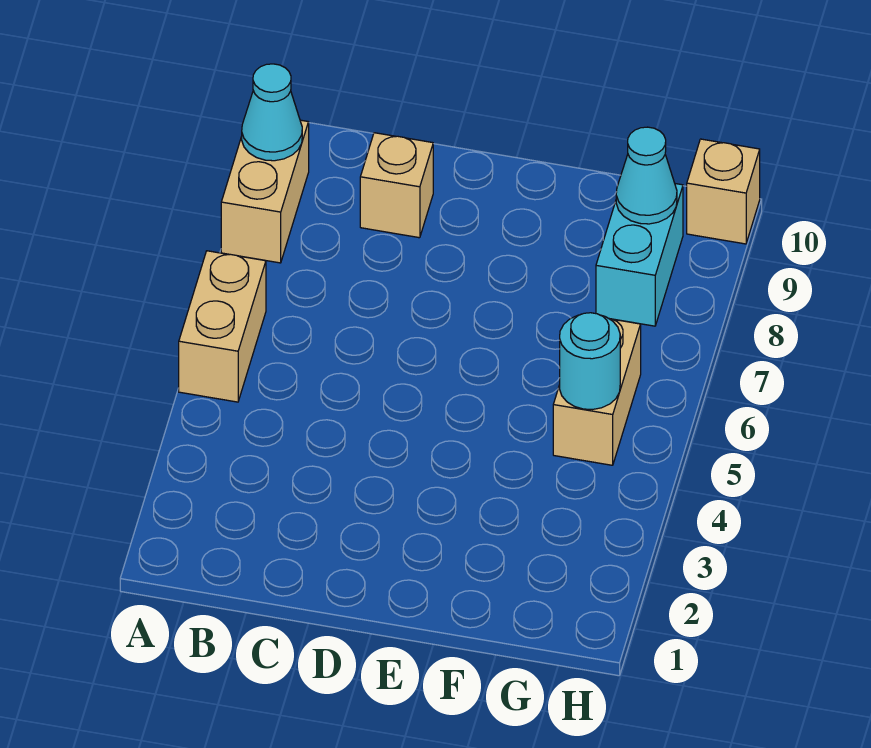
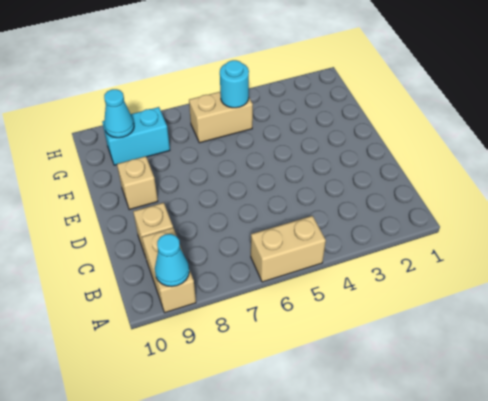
tan 1x2 brick [221,120,309,263] -> tan 1x2 brick turned to [142,228,196,313]
tan 1x1 brick [687,139,760,244] -> tan 1x1 brick moved to [117,156,158,210]

